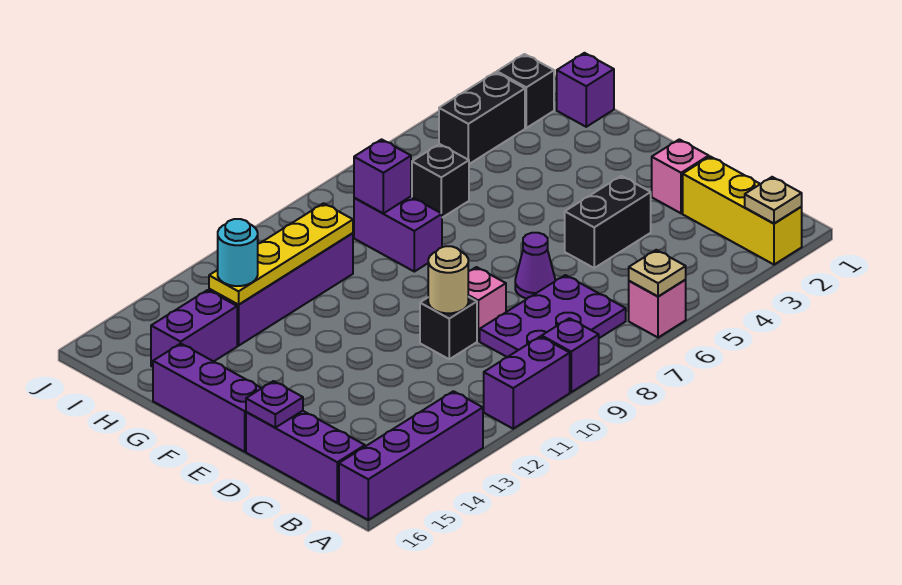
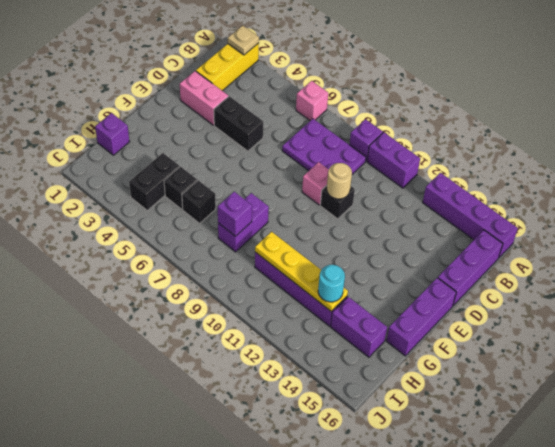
tan 1x1 plate [629,250,686,297] -> none
pink 1x1 brick [652,139,709,213] -> pink 1x2 brick [180,71,229,125]
purple 1x1 cone [515,233,555,299] -> none
purple 1x1 plate [246,381,303,428] -> none
black 1x1 brick [497,54,554,128] -> black 1x1 brick moved to [164,166,197,209]
black 1x2 brick [439,72,525,164] -> black 1x2 brick turned to [129,153,180,210]

